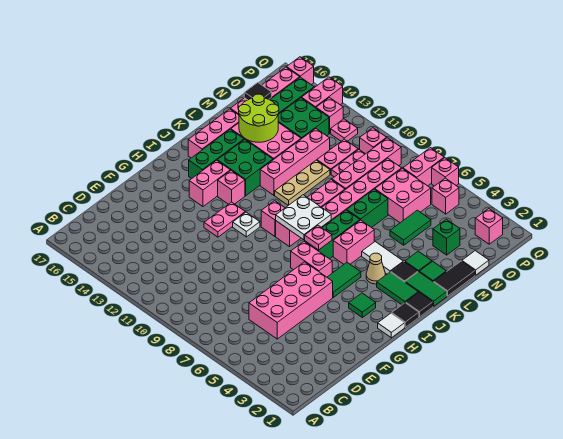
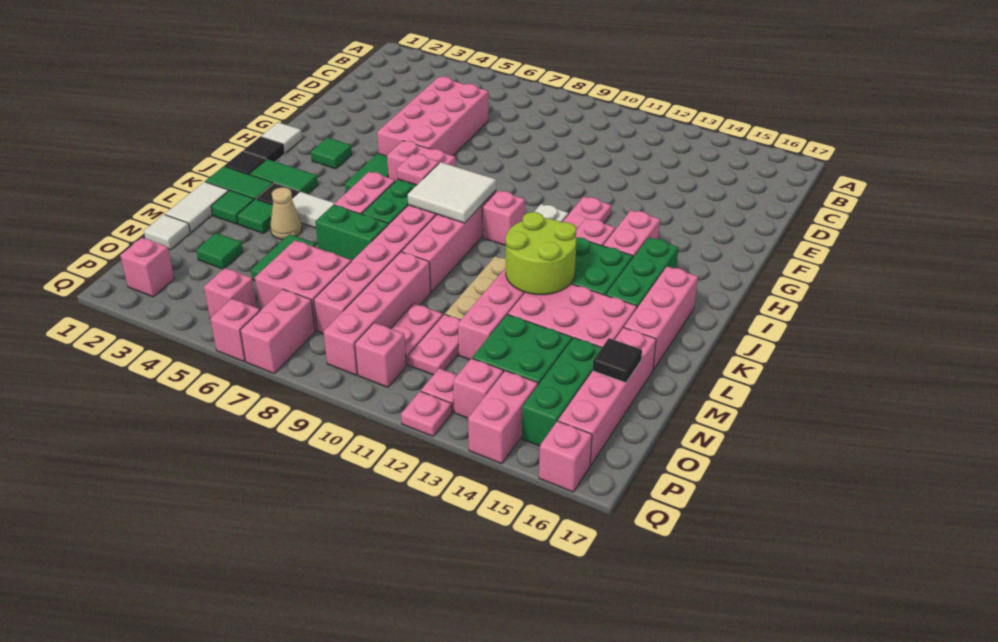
white 2x2 plate [276,195,331,240] -> white 2x2 tile [408,162,496,223]
tan 1x1 cone [366,253,385,284] -> tan 1x1 cone moved to [270,187,302,240]
black 1x2 tile [434,261,475,296] -> white 1x2 tile [165,182,229,232]
green 1x2 brick [347,189,388,228] -> green 1x2 brick turned to [315,205,388,261]
lime 2x2 round brick [239,94,279,142] -> lime 2x2 round brick moved to [506,212,577,295]
green 1x1 brick [433,219,460,255] -> green 1x1 tile [196,233,243,269]
none -> pink 1x1 plate [401,391,452,436]

